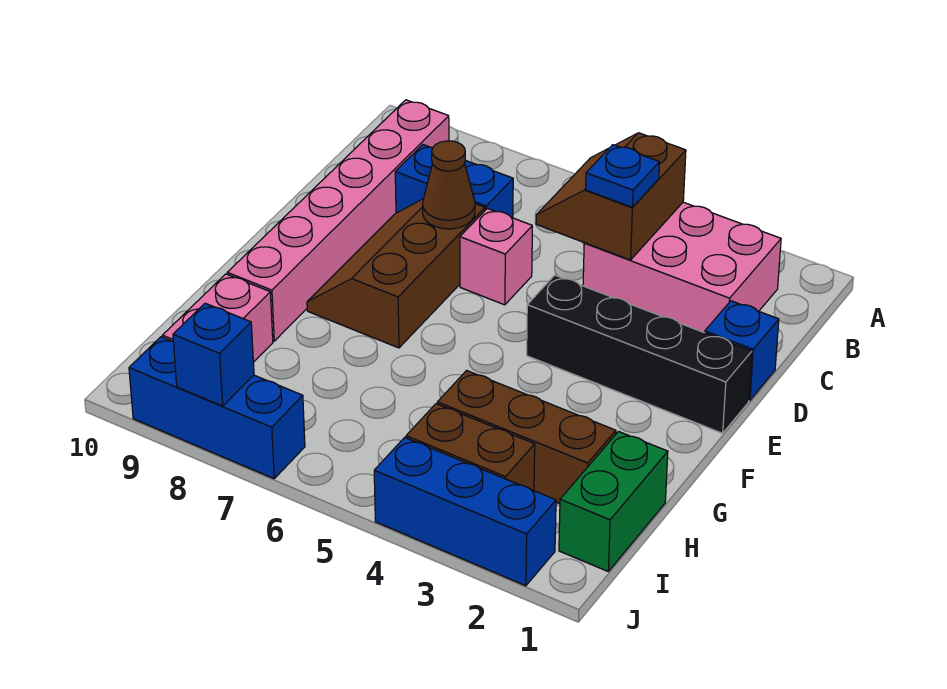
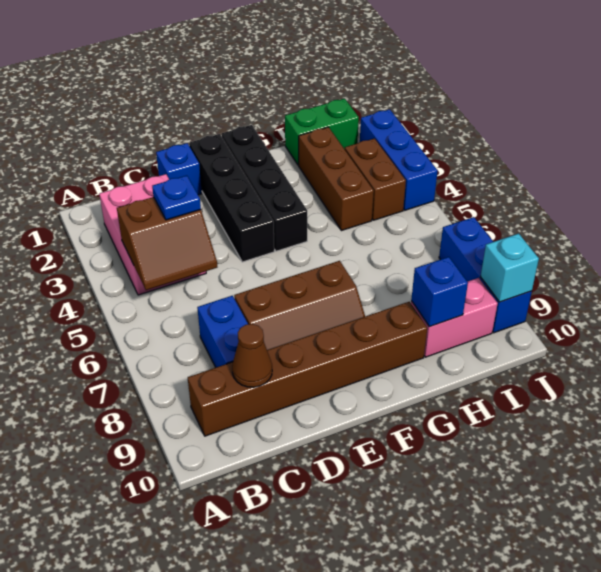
pink 1x6 brick [227,100,449,341] -> brown 1x6 brick [188,302,427,436]
pink 1x1 brick [460,208,532,305] -> none
brown 1x1 cone [423,141,475,229] -> brown 1x1 cone moved to [232,324,272,387]
none -> black 1x4 brick [222,125,307,251]
blue 1x1 brick [173,303,254,406] -> blue 1x1 brick moved to [411,257,468,327]
none -> cyan 1x1 brick [481,234,539,302]

